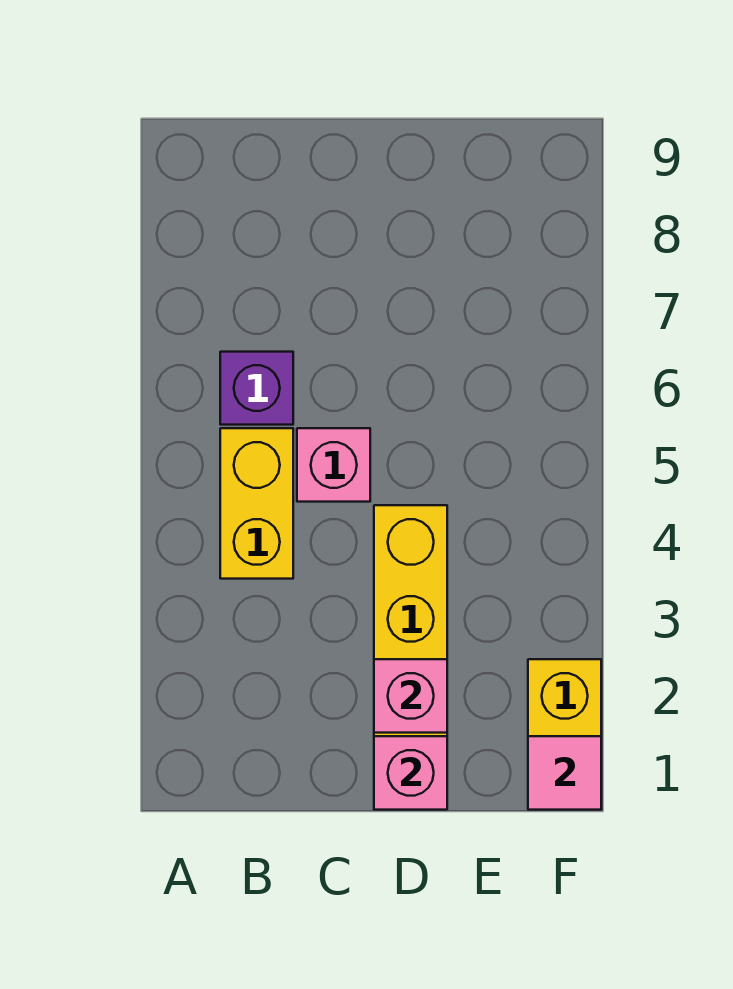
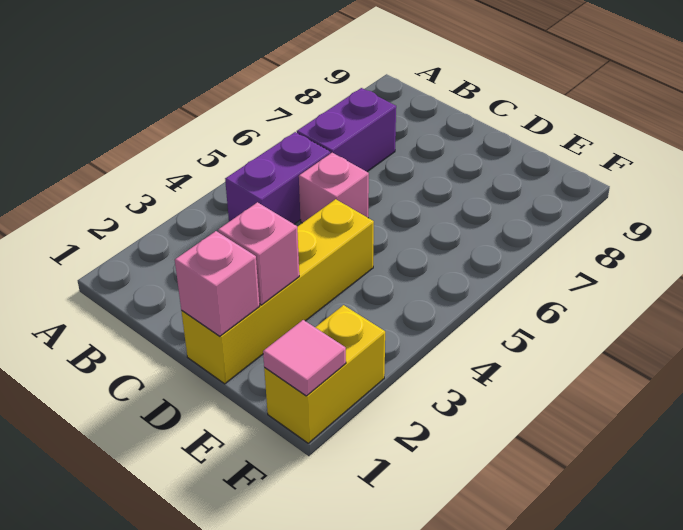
yellow 1x2 brick [220,428,293,579] -> purple 1x2 brick [225,132,330,224]
purple 1x1 brick [220,352,293,425] -> purple 1x2 brick [297,88,396,172]

